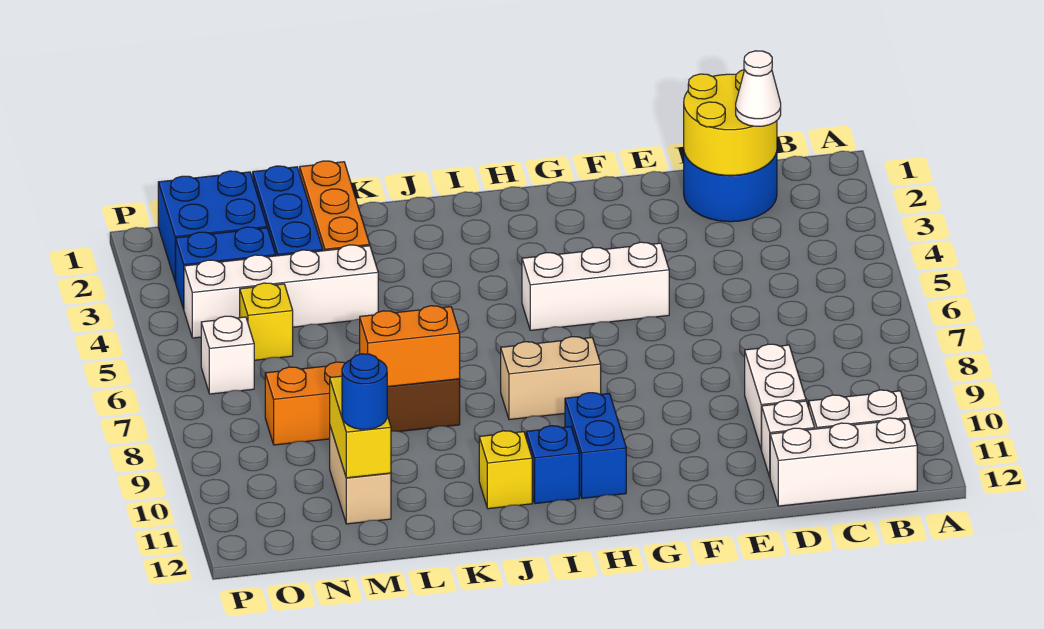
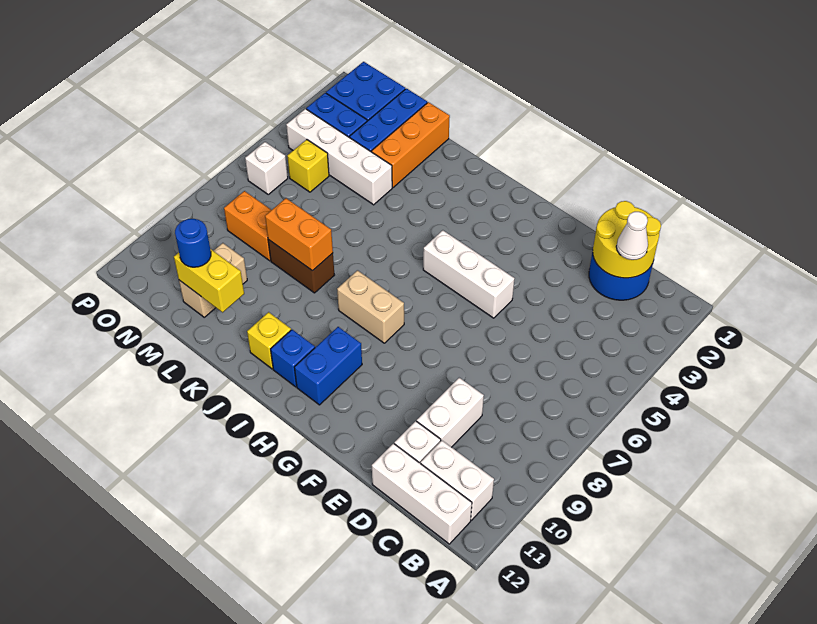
yellow 1x2 brick [330,376,391,478] -> yellow 1x2 brick turned to [174,249,244,312]

